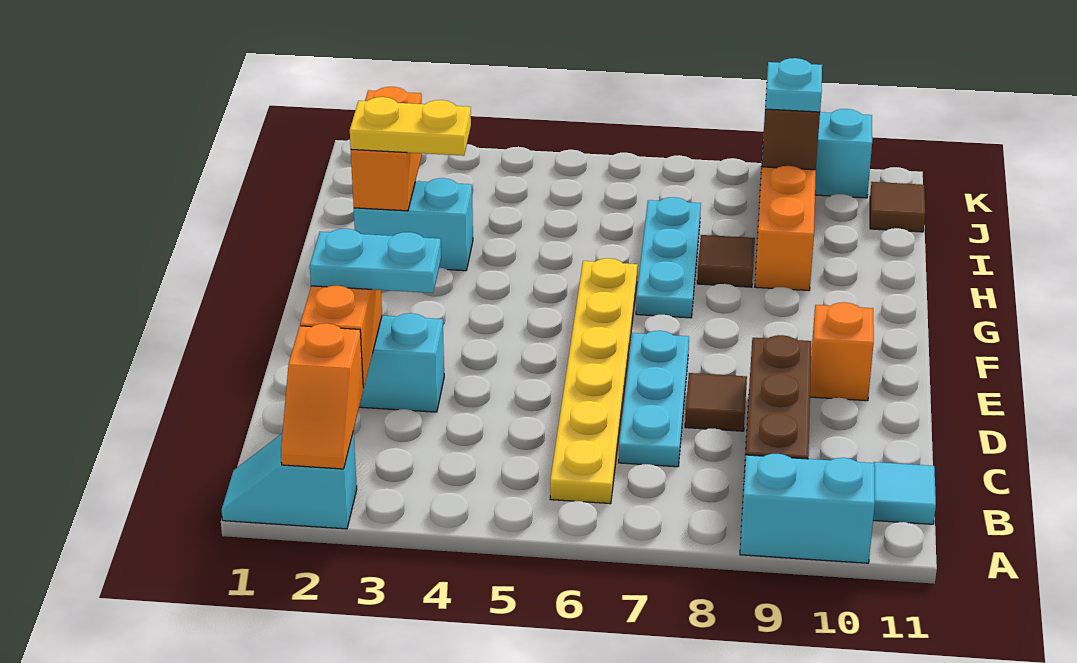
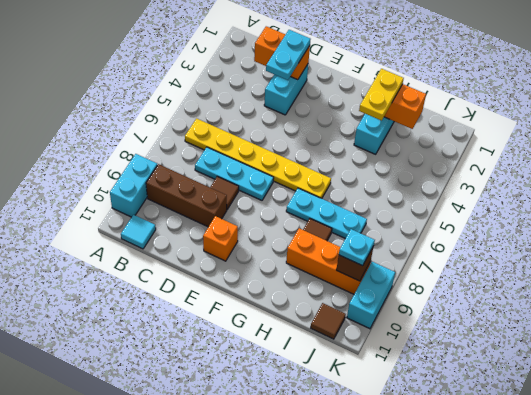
cyan 1x2 slope [222,431,357,529] -> none
orange 1x2 slope [281,323,363,469] -> none

